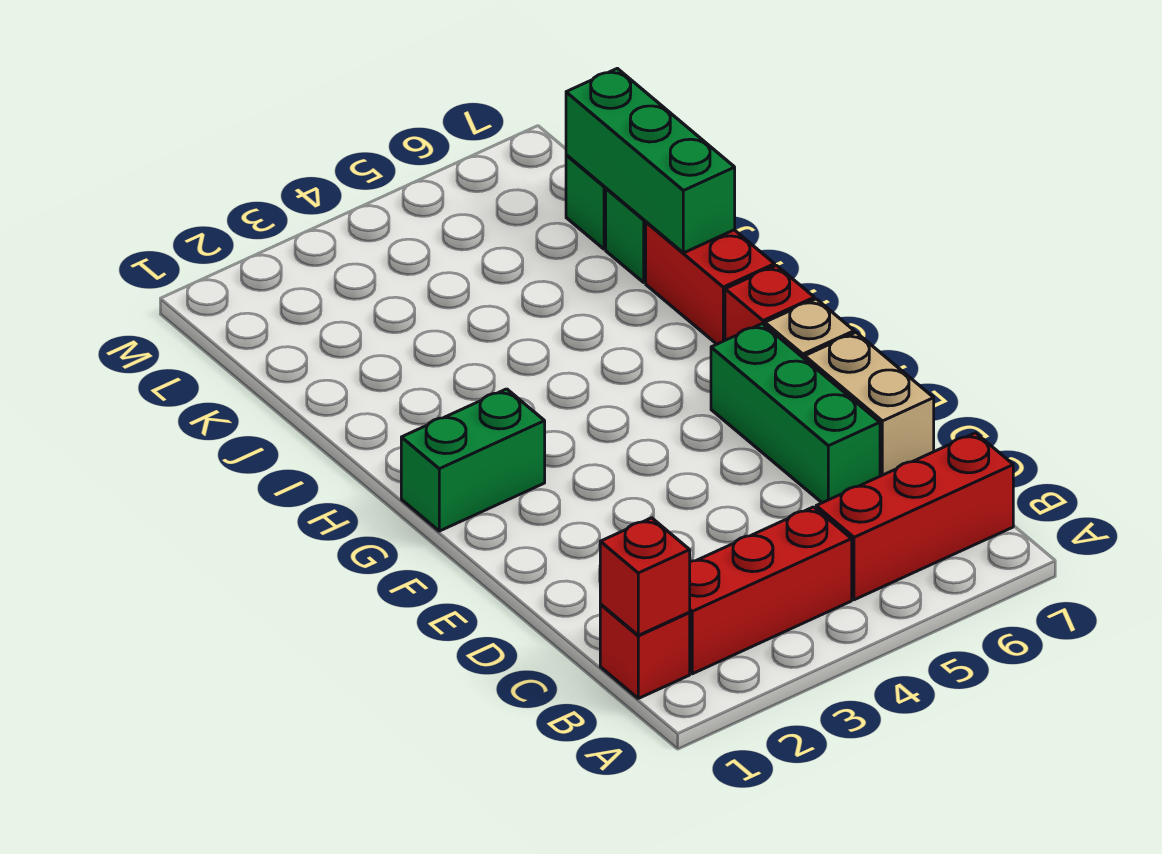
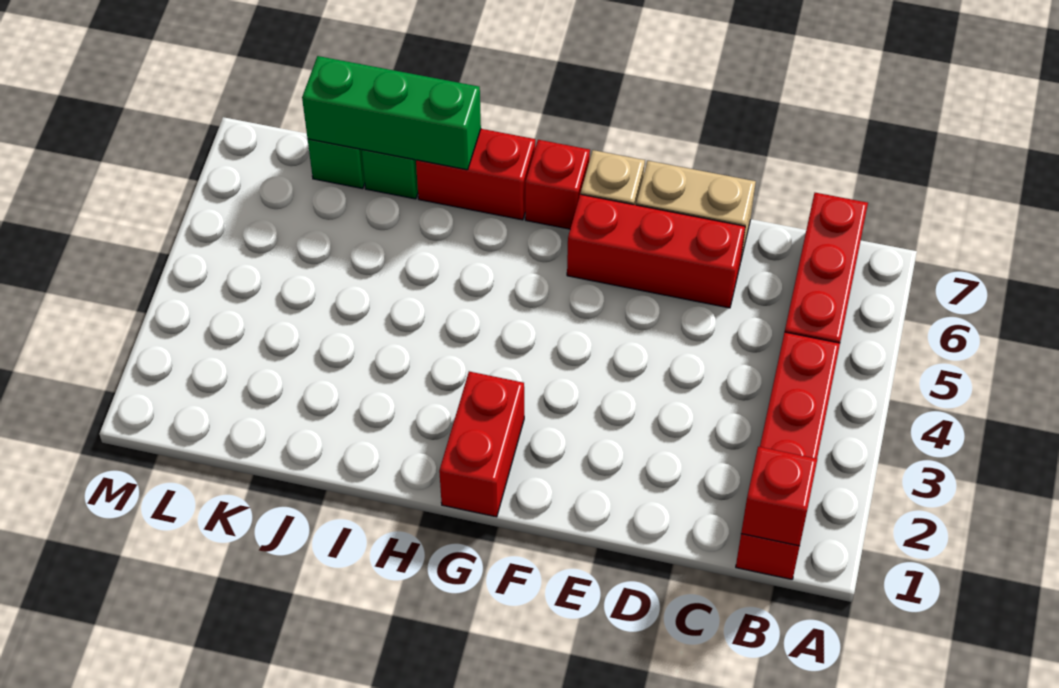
green 1x3 brick [711,324,880,503] -> red 1x3 brick [567,194,745,308]
green 1x2 brick [401,389,545,531] -> red 1x2 brick [439,371,524,517]

